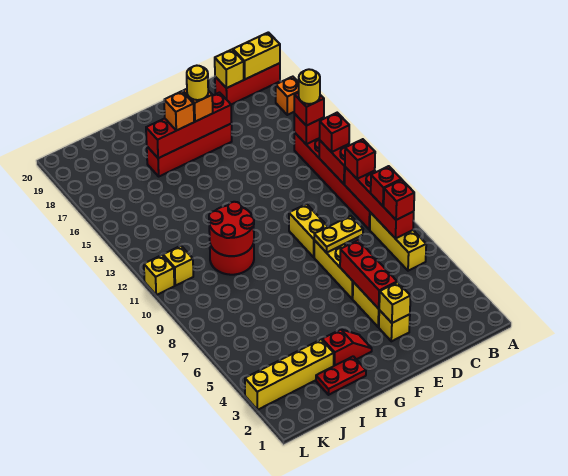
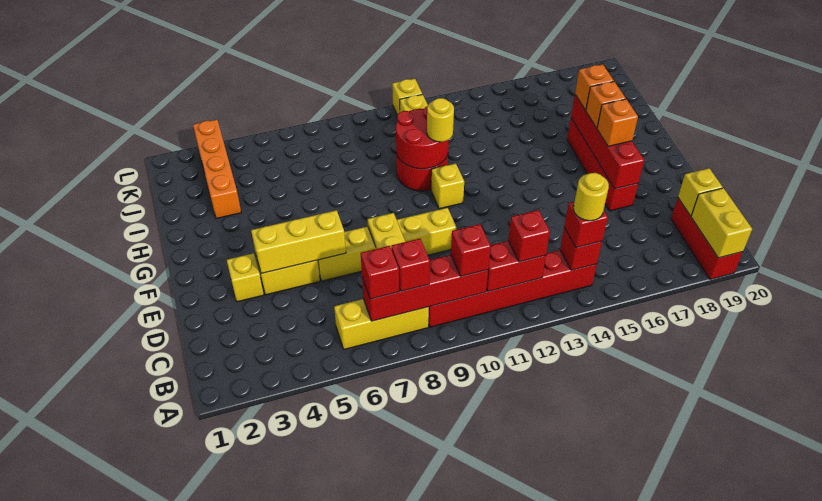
orange 1x1 brick [276,77,299,115] -> orange 1x1 brick moved to [575,64,614,110]
yellow 1x1 brick [379,282,411,323] -> yellow 1x1 brick moved to [431,163,464,209]
red 1x3 brick [340,240,397,309] -> yellow 1x3 brick [251,210,346,273]
yellow 1x1 round brick [187,66,208,100] -> yellow 1x1 round brick moved to [427,98,454,142]
red 1x2 slope [322,329,372,366] -> none
red 1x2 plate [316,356,366,395] -> none
yellow 1x4 brick [245,339,334,410] -> orange 1x4 brick [193,120,241,218]

